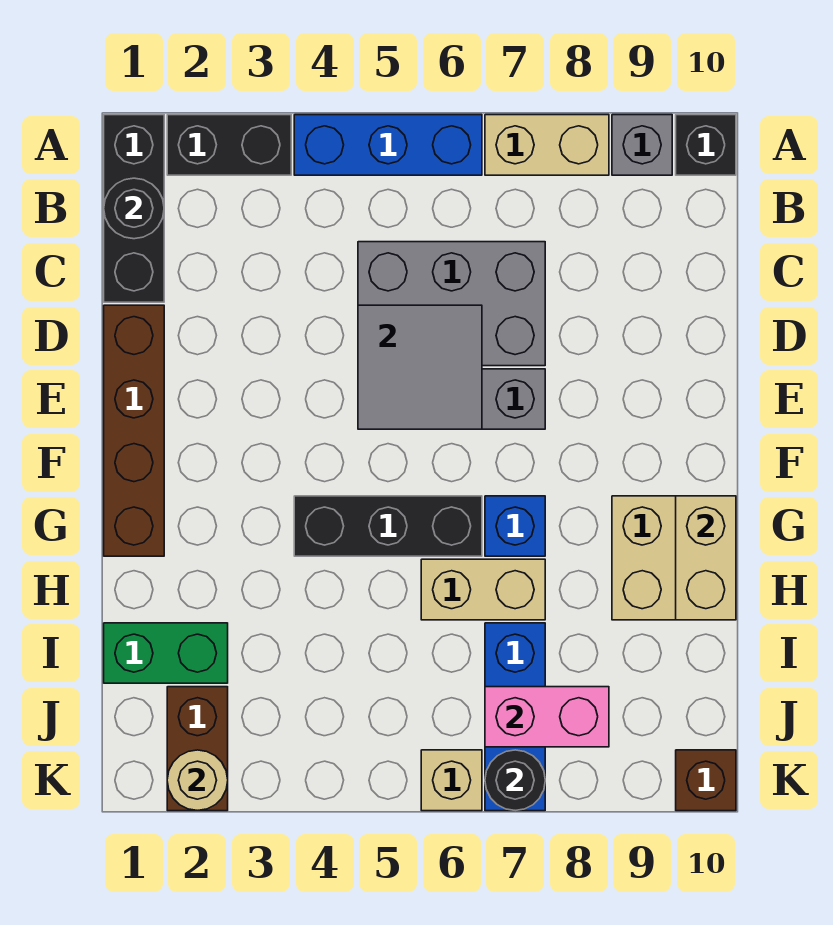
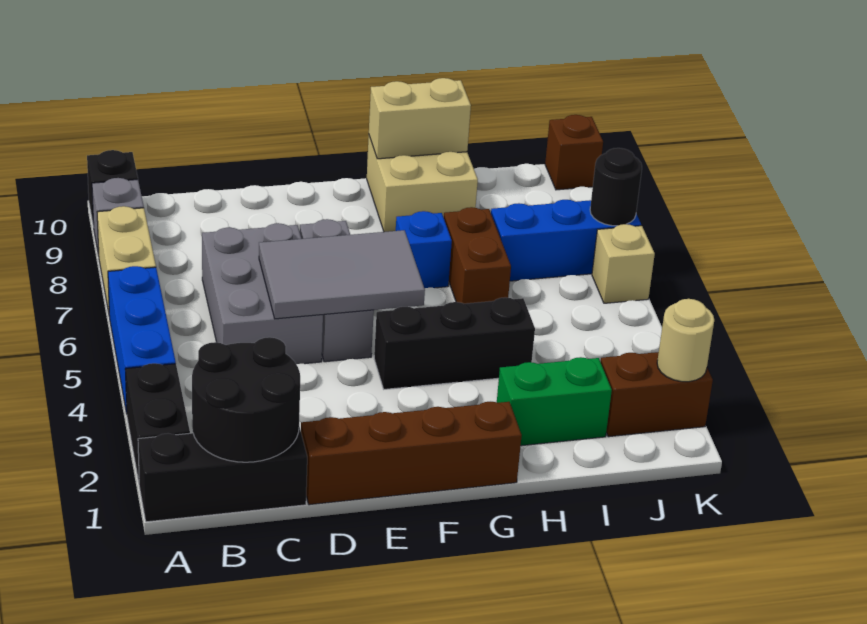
black 1x1 round brick [104,178,164,239] -> black 2x2 round brick [192,337,300,462]
grey 2x2 tile [358,305,482,429] -> grey 2x3 tile [259,230,425,319]
black 1x3 brick [294,496,482,556] -> black 1x3 brick turned to [374,297,535,389]
tan 1x2 brick [421,559,545,620] -> brown 1x2 brick [444,207,511,304]
green 1x2 brick [104,623,228,683] -> green 1x2 brick turned to [497,357,612,446]
pink 1x2 brick [485,687,609,747] -> none

